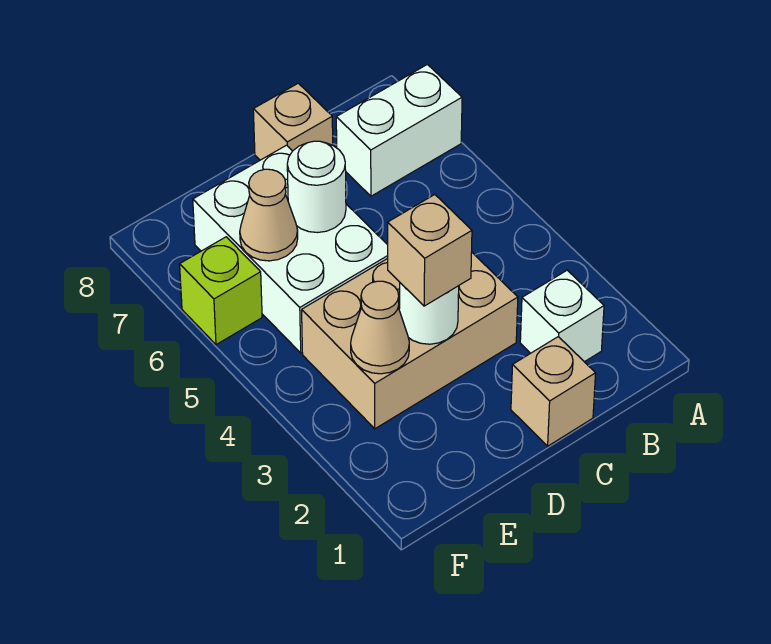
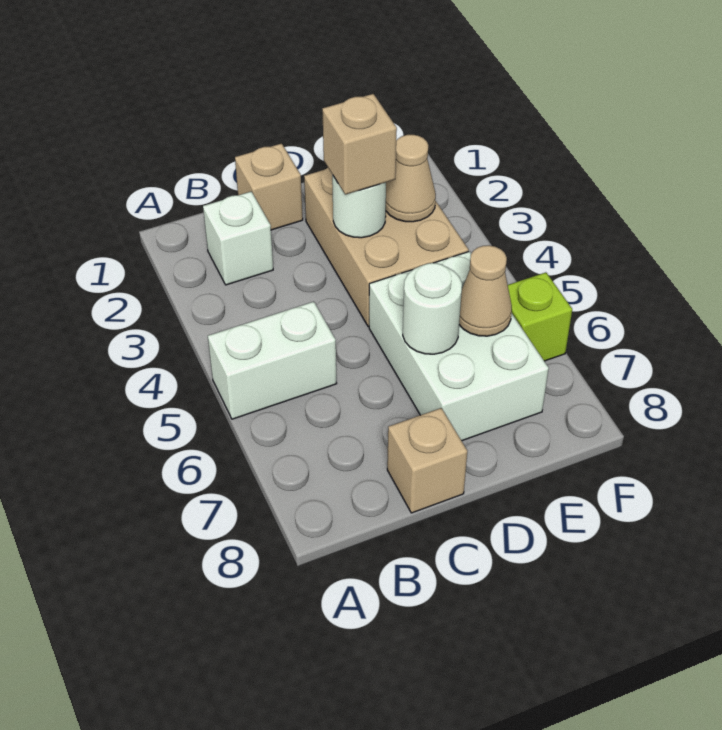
white 1x2 brick [336,64,462,196] -> white 1x2 brick moved to [208,302,337,419]
tan 2x3 brick [302,252,518,429] -> tan 2x3 brick turned to [304,168,469,327]

